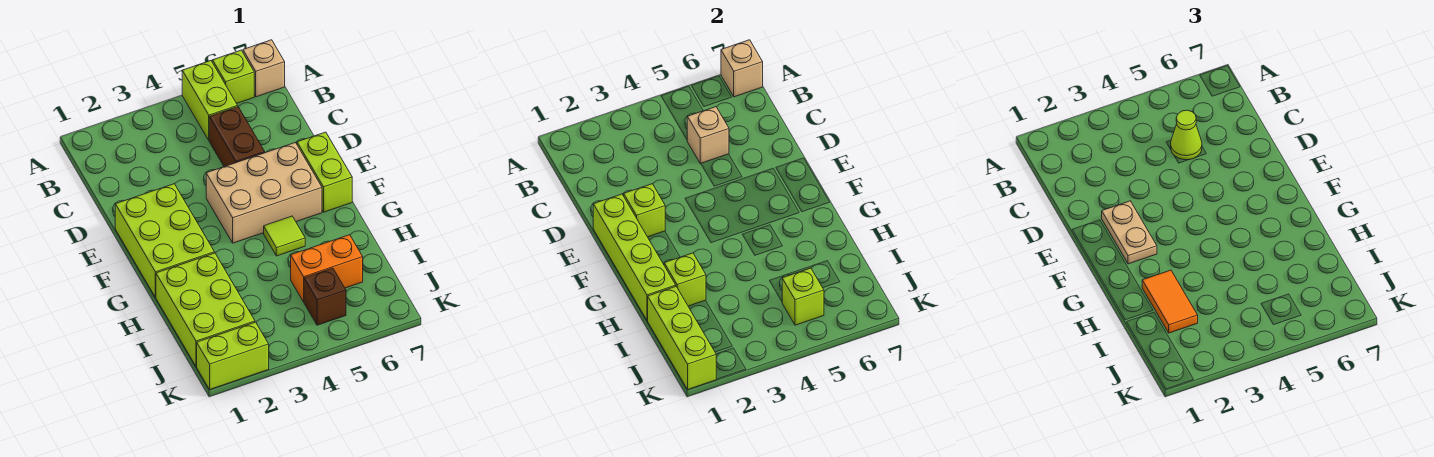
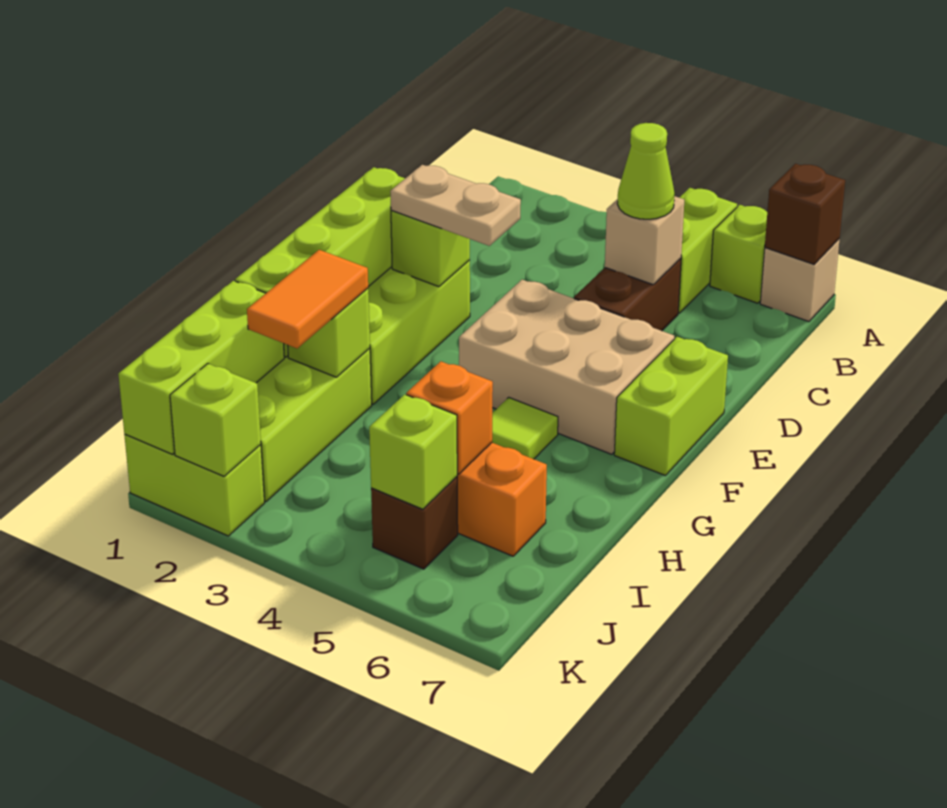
tan 1x1 brick [721,40,763,97] -> brown 1x1 brick [765,164,845,264]
tan 1x2 plate [1102,201,1157,264] -> tan 1x2 plate turned to [390,165,521,246]
none -> orange 1x1 brick [406,361,493,474]
none -> lime 1x1 brick [170,364,261,476]

